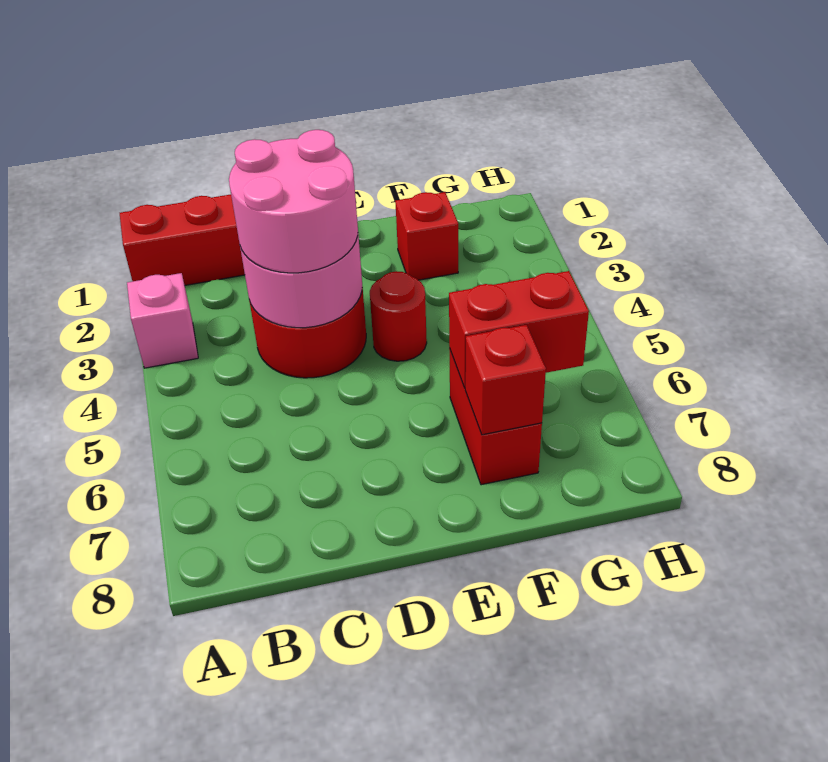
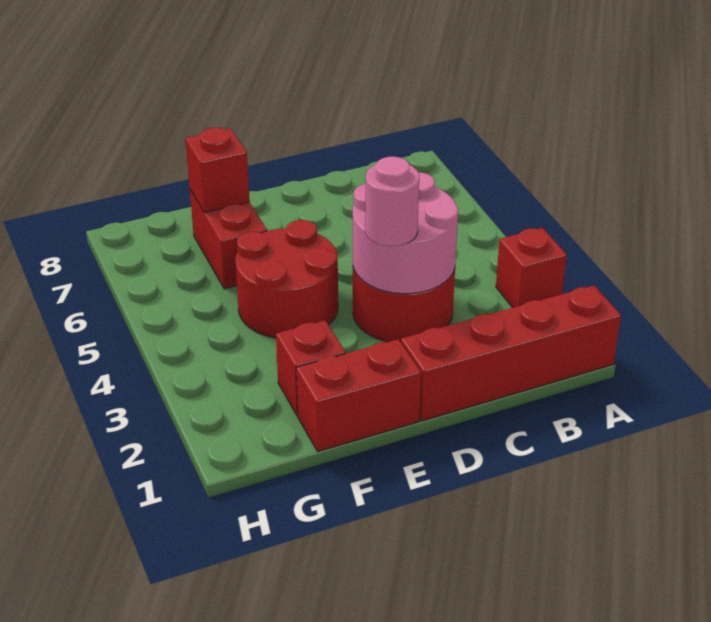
pink 1x1 brick [127,273,198,368] -> red 1x1 brick [496,228,567,308]
pink 2x2 round brick [229,130,358,273] -> pink 1x1 round brick [365,157,419,246]
red 1x1 round brick [370,271,427,361] -> red 2x2 round brick [235,220,338,338]
red 1x2 brick [449,271,589,388] -> red 1x2 brick moved to [296,339,421,452]

